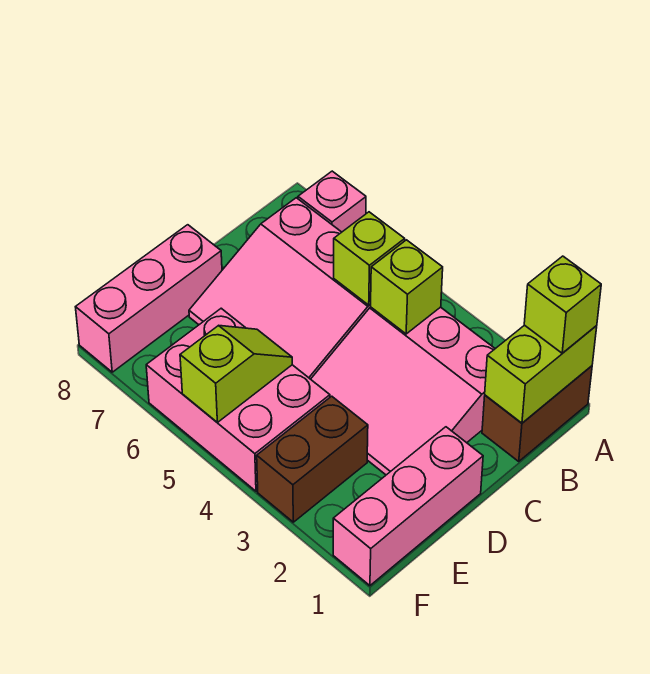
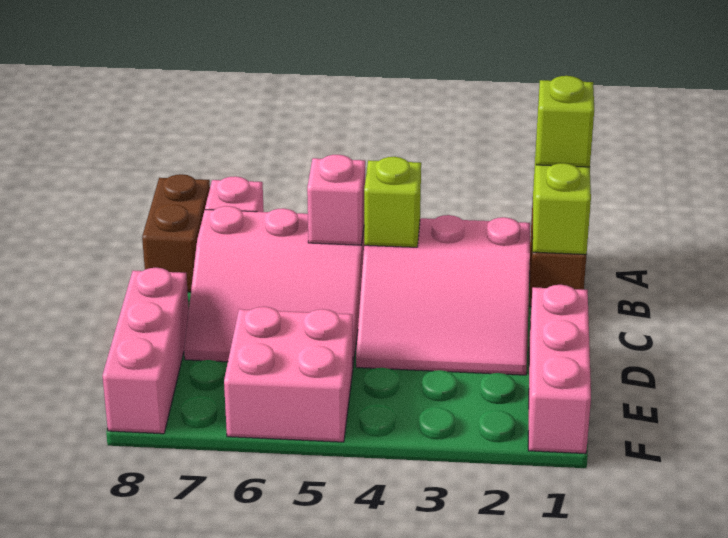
lime 1x1 brick [334,212,405,305] -> pink 1x1 brick [307,155,365,245]
brown 1x2 brick [257,396,368,522] -> brown 1x2 brick moved to [142,174,210,292]
pink 2x3 brick [146,308,330,491] -> pink 2x2 brick [224,307,353,442]
lime 1x2 slope [180,325,292,422] -> none

